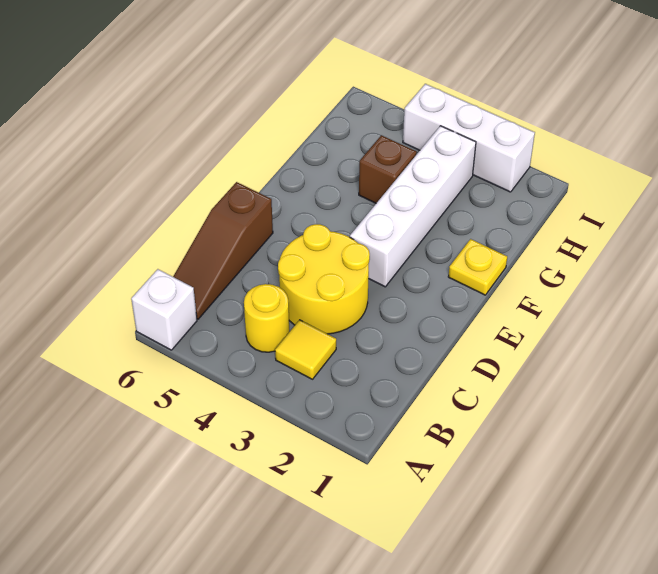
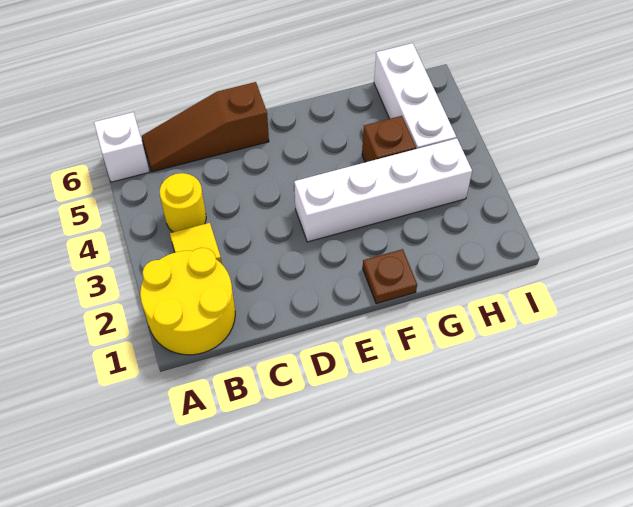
yellow 2x2 round brick [278,224,370,334] -> yellow 2x2 round brick moved to [140,248,235,355]
yellow 1x1 plate [448,239,507,295] -> brown 1x1 plate [363,249,417,304]
white 1x3 brick [403,84,535,192] -> white 1x3 brick moved to [374,43,456,149]

